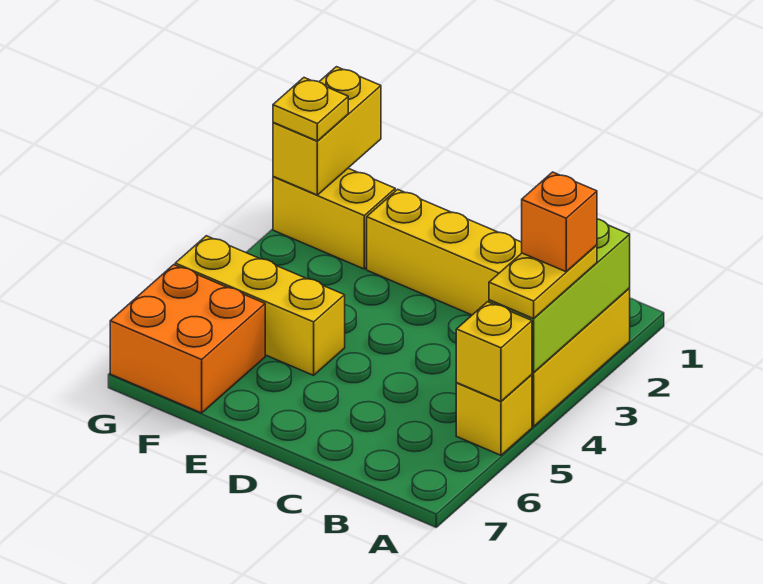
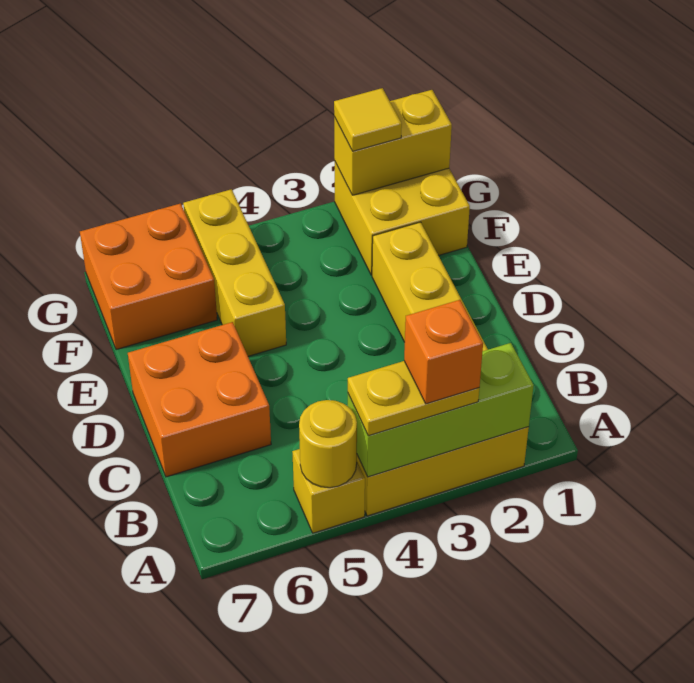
yellow 1x1 brick [456,302,532,401] -> yellow 1x1 round brick [299,400,357,488]
none -> orange 2x2 brick [128,322,271,477]
yellow 1x2 brick [273,168,395,269] -> yellow 2x2 brick [335,162,470,275]
yellow 1x1 plate [273,78,348,141] -> yellow 1x1 tile [334,88,402,151]

